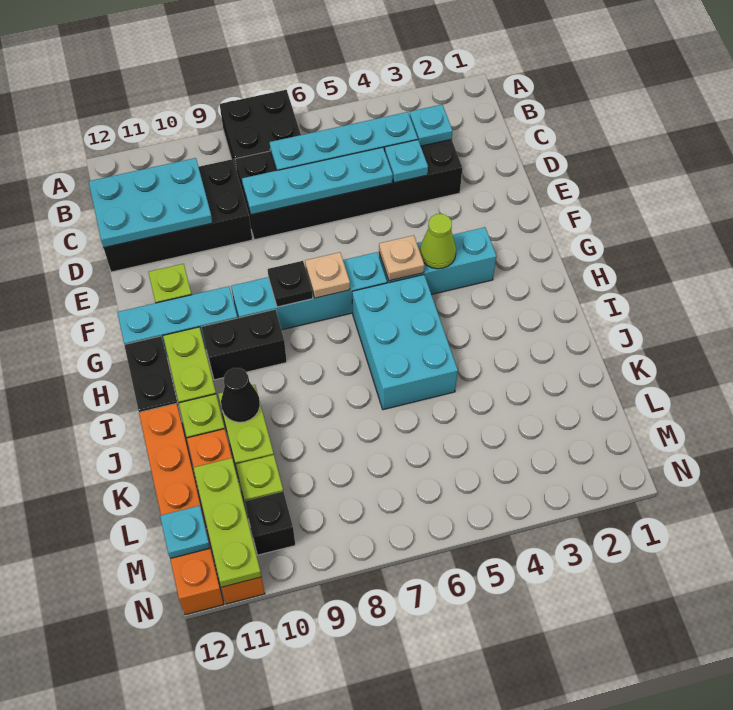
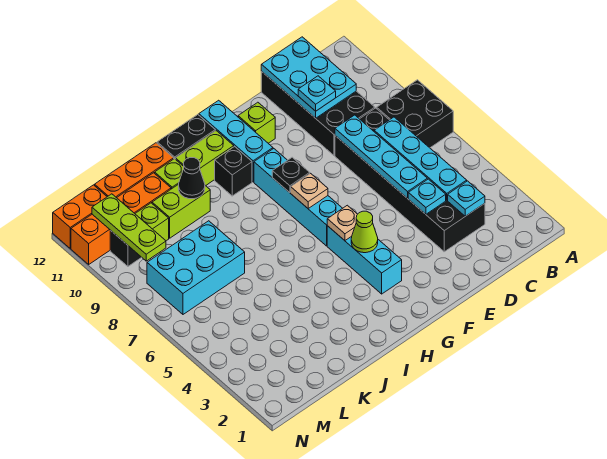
cyan 2x3 brick [352,275,458,410] -> cyan 2x3 brick moved to [147,221,245,314]
black 1x2 brick [202,309,287,380] -> black 1x1 brick [215,147,252,196]
lime 1x3 plate [193,458,261,587] -> lime 1x3 plate turned to [92,194,166,261]
cyan 1x1 plate [160,506,210,559] -> cyan 1x1 plate moved to [298,76,336,111]

